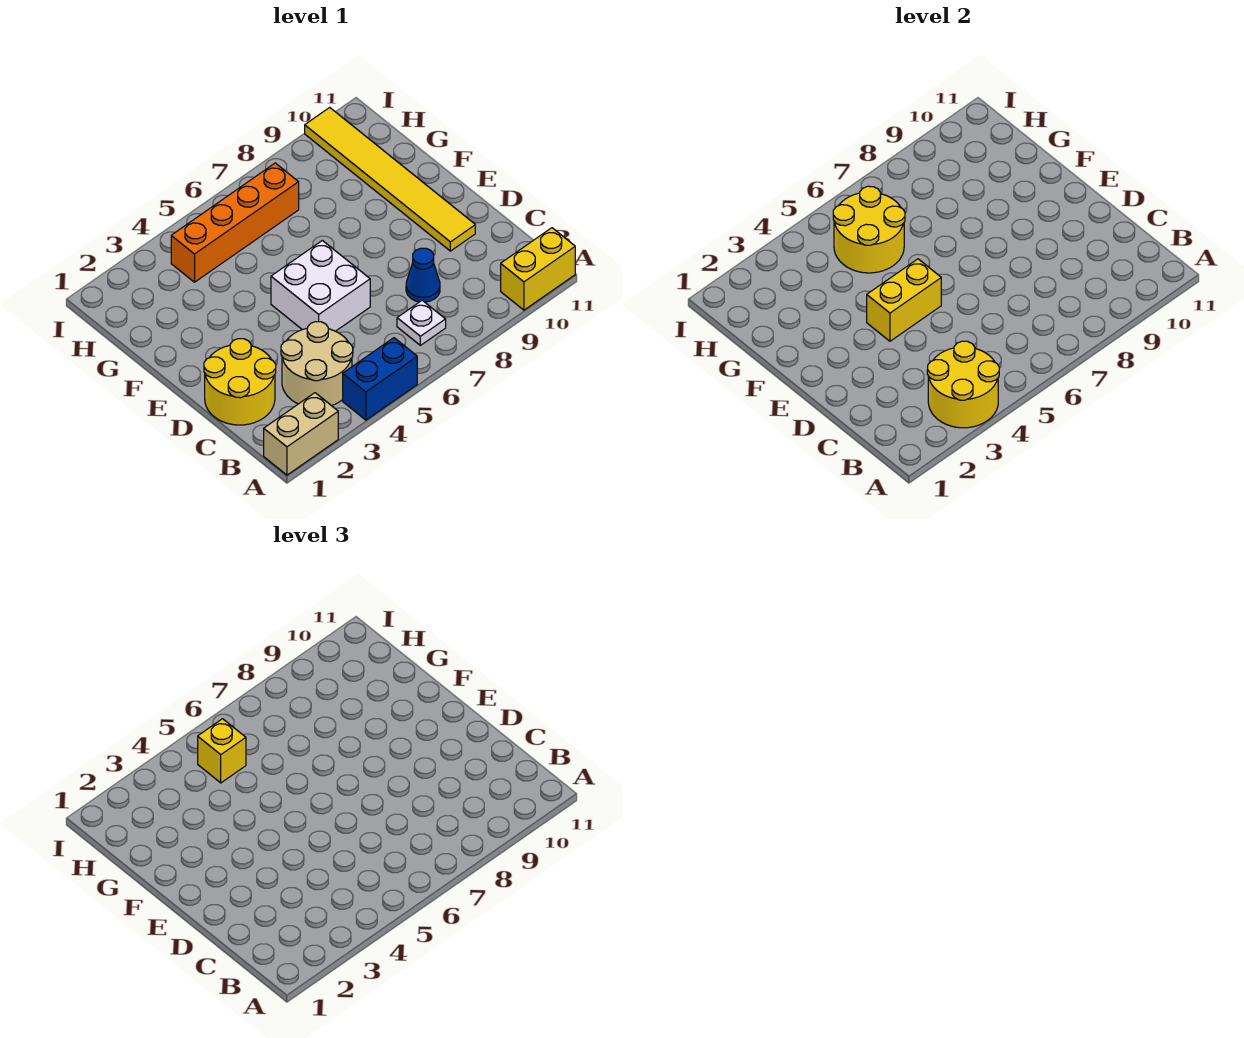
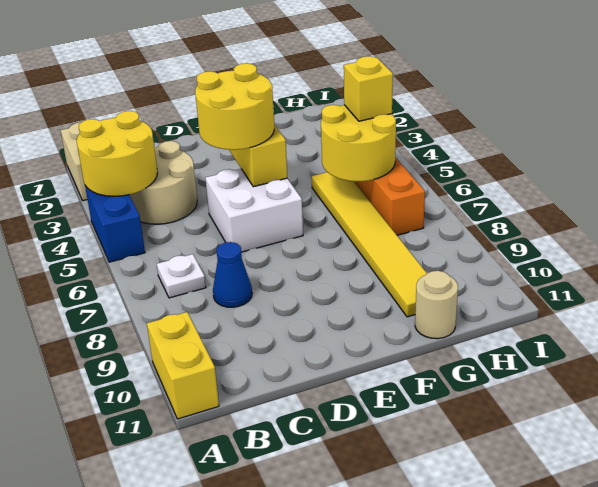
yellow 2x2 round brick [204,339,276,425] -> yellow 2x2 round brick moved to [195,63,274,150]
yellow 1x6 tile [305,107,475,251] -> yellow 1x6 tile turned to [312,172,427,317]
none -> tan 1x1 round brick [415,271,458,339]

